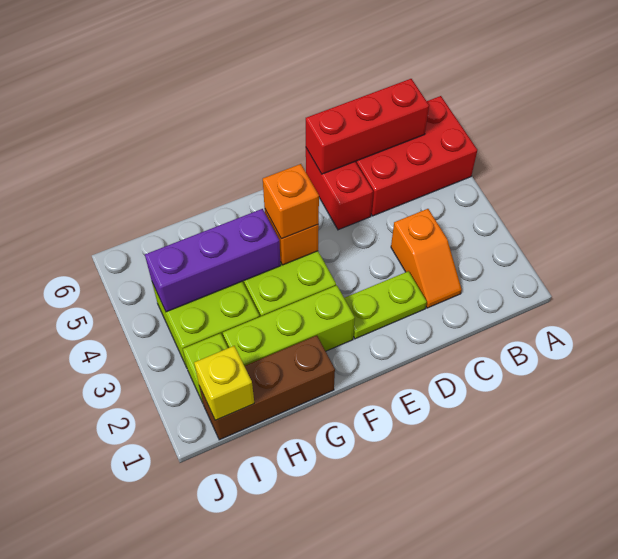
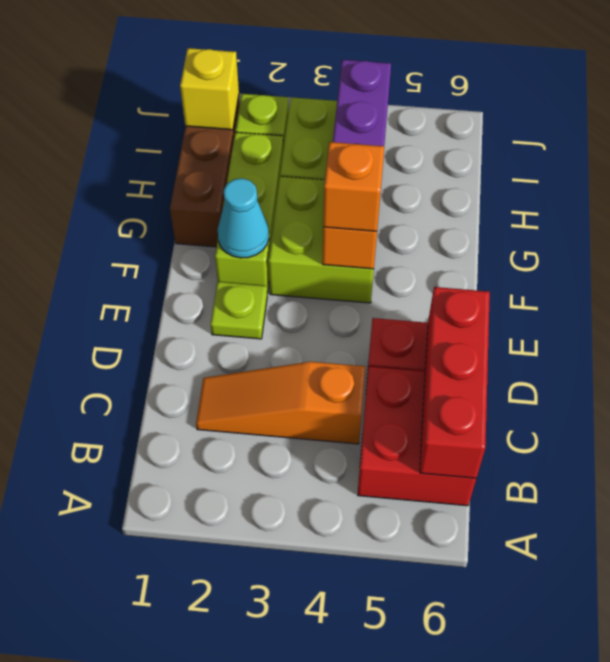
red 2x3 brick [355,96,477,216] -> red 2x2 brick [358,367,476,506]
orange 1x2 slope [391,209,462,308] -> orange 1x3 slope [196,362,366,444]
lime 1x2 plate [344,271,427,339] -> lime 1x1 plate [211,282,267,339]
none -> cyan 1x1 cone [218,178,269,258]

